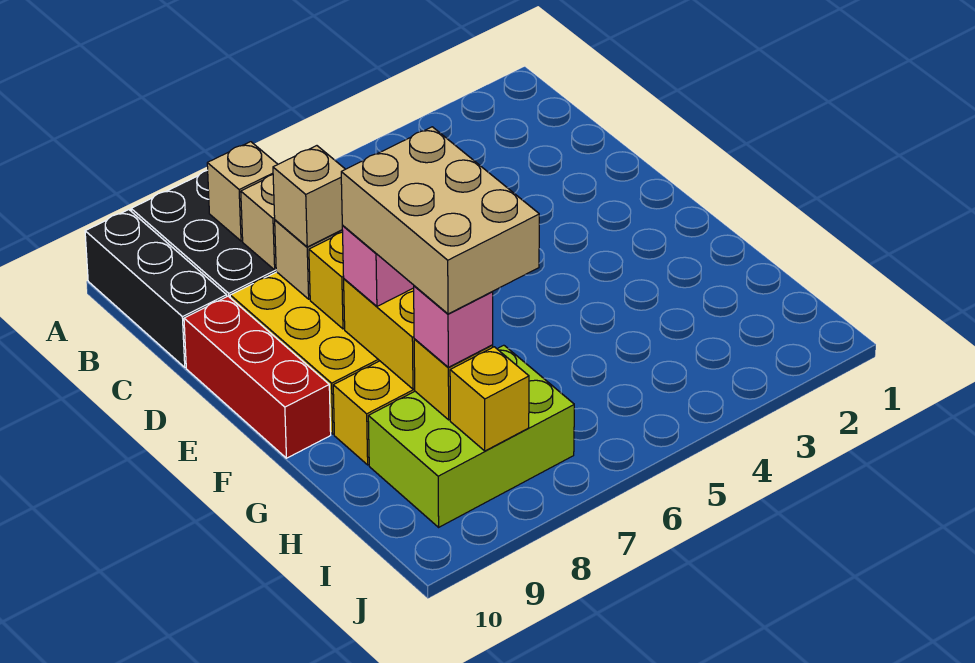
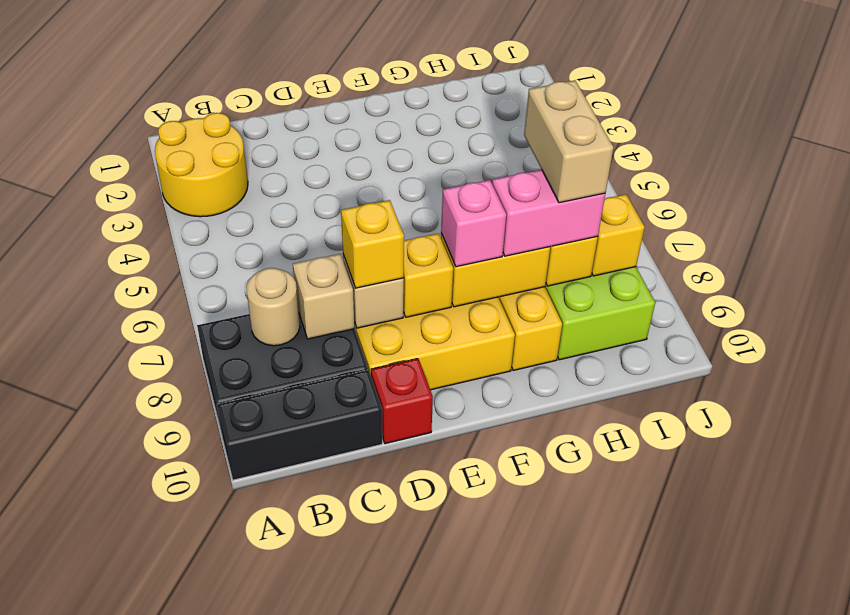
none -> yellow 2x2 round brick [155,113,248,217]
tan 1x1 brick [207,142,278,241] -> tan 1x1 round brick [246,268,300,346]
tan 1x1 brick [273,146,345,247] -> yellow 1x1 brick [341,200,404,288]
red 1x3 brick [184,296,331,458] -> red 1x1 brick [371,359,433,444]
tan 2x3 brick [341,127,539,314] -> tan 1x2 brick [524,80,614,203]
pink 1x1 brick [414,286,493,367] -> pink 1x2 brick [492,170,605,256]

